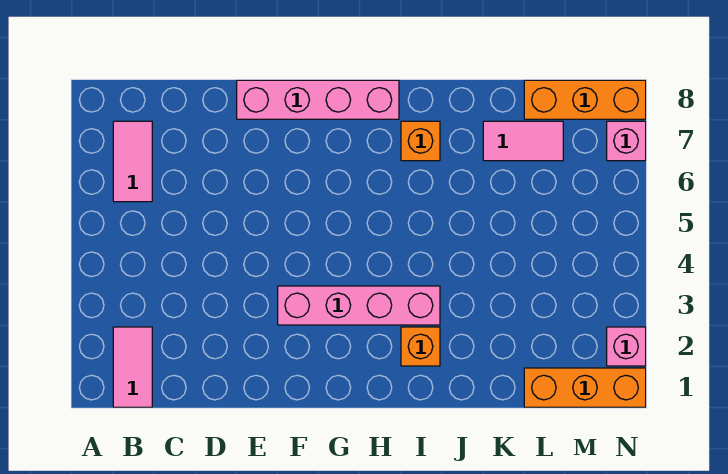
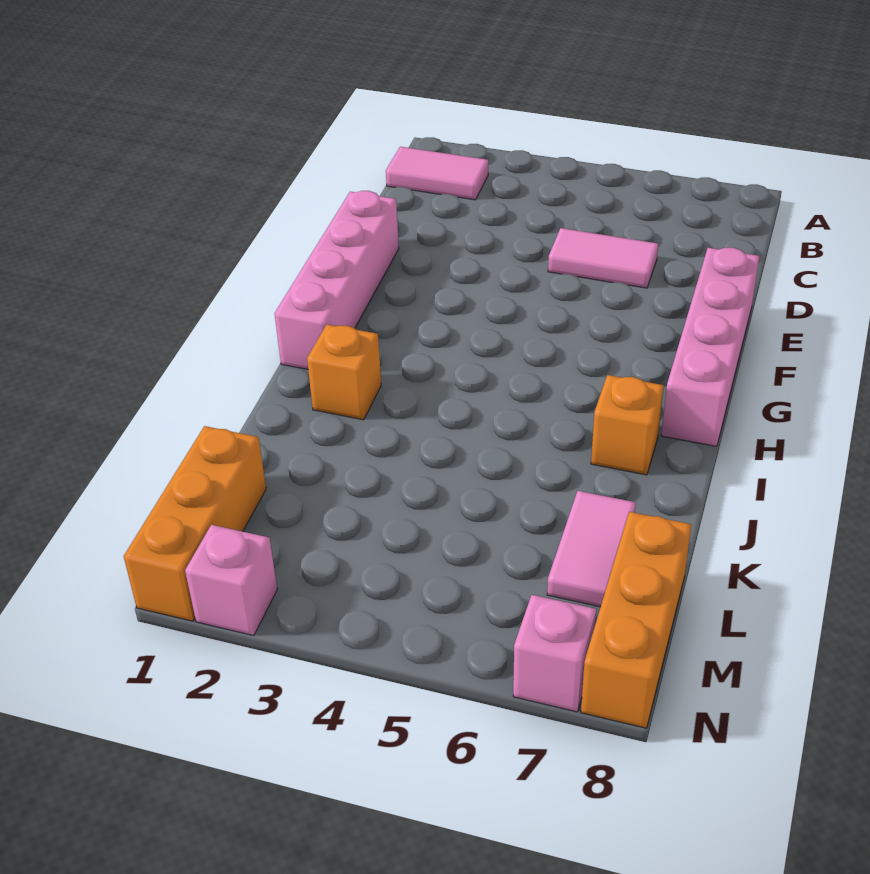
pink 1x2 tile [113,121,152,202] -> pink 1x2 tile moved to [548,228,658,288]
pink 1x4 brick [278,286,440,325] -> pink 1x4 brick moved to [275,191,399,369]

